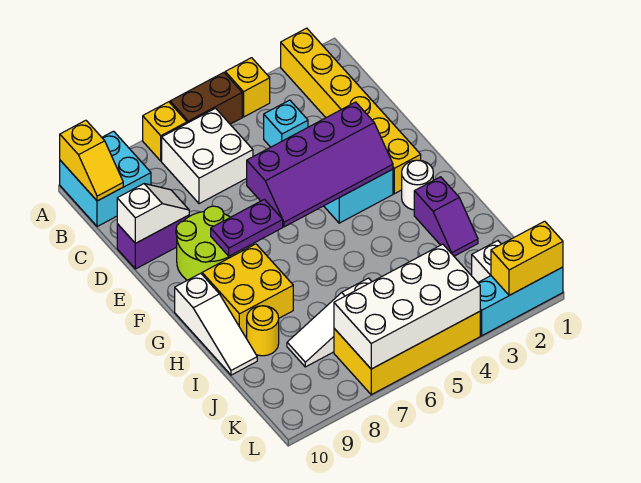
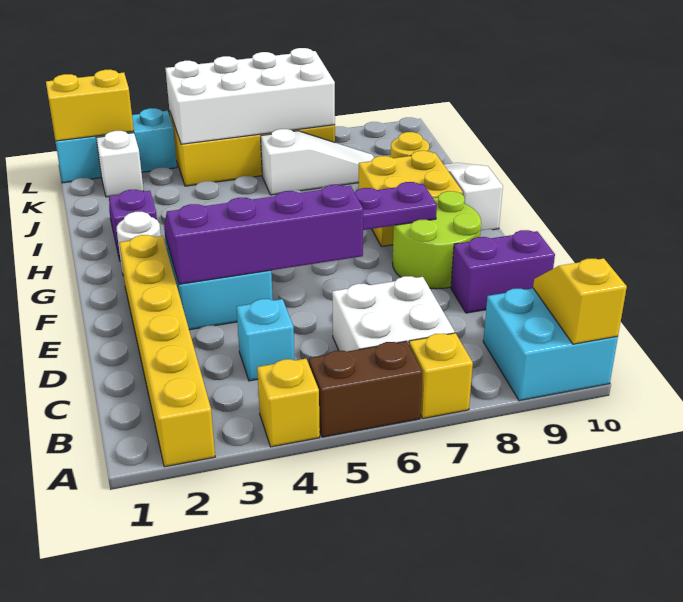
white 1x2 slope [117,184,189,243] -> none

